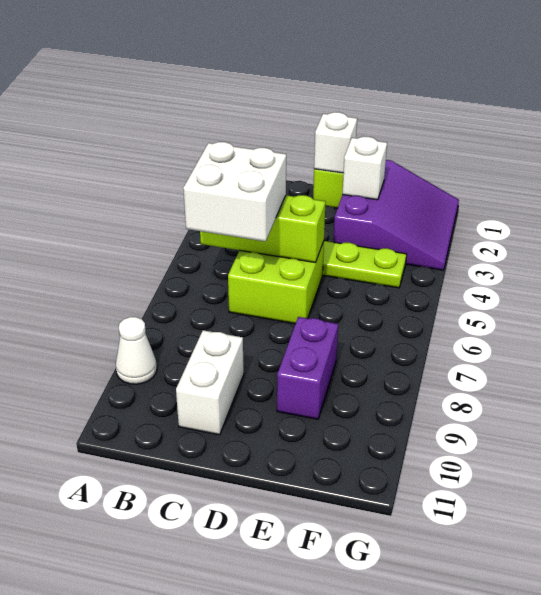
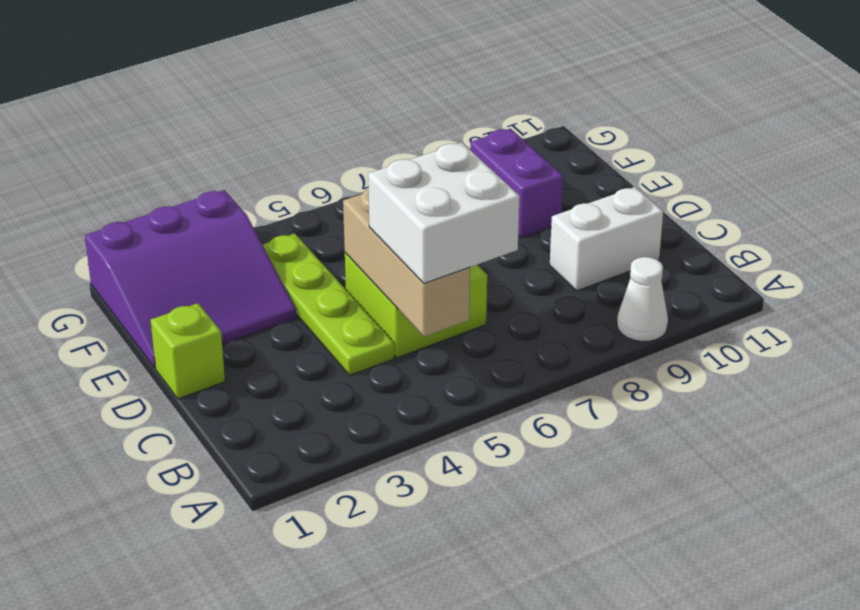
lime 1x3 brick [200,195,326,263] -> tan 1x3 brick [343,189,470,337]
white 1x1 brick [314,112,357,173] -> none
purple 3x3 slope [333,160,459,270] -> purple 3x3 slope turned to [85,190,297,368]
white 1x1 brick [342,137,387,200] -> none
purple 1x2 brick [277,317,338,419] -> purple 1x2 brick turned to [471,129,563,238]

